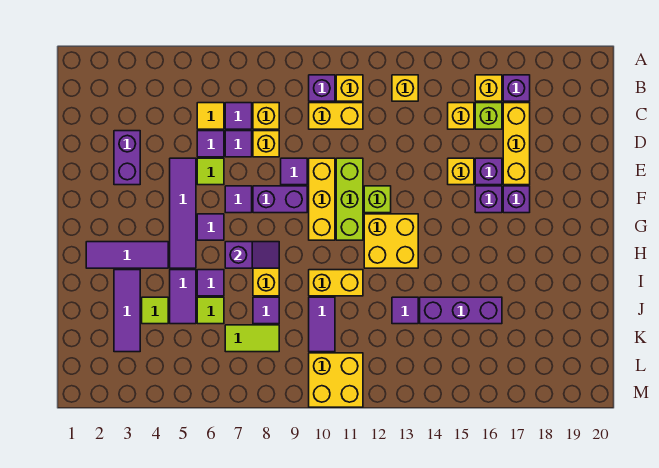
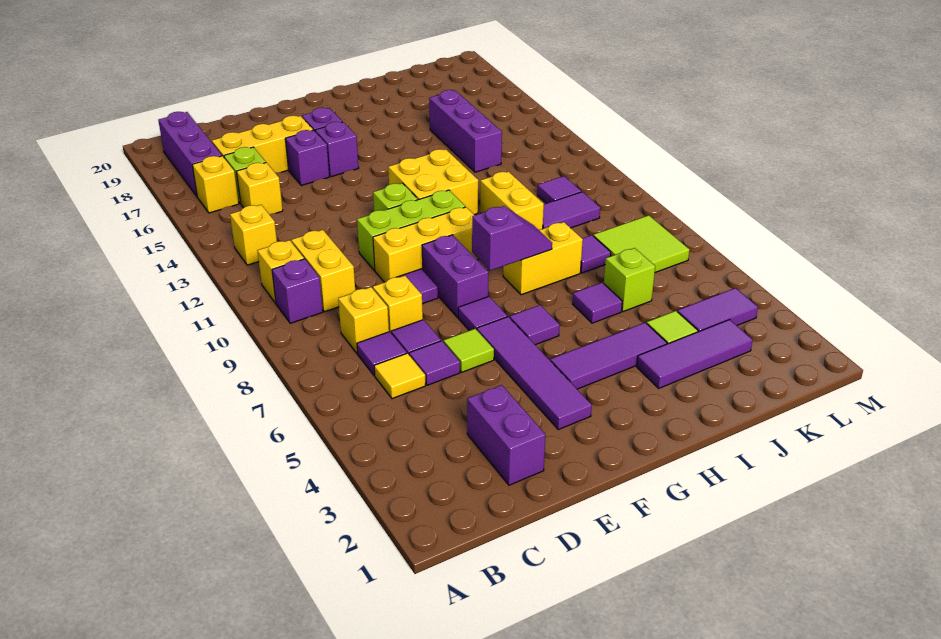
purple 1x1 brick [503,75,530,101] -> purple 1x3 brick [158,112,222,196]
purple 1x2 brick [114,131,140,185] -> purple 1x2 brick turned to [467,385,546,485]
purple 1x4 tile [170,158,196,268] -> purple 1x4 tile turned to [477,317,592,430]
yellow 1x1 brick [448,158,474,185] -> none
purple 1x3 tile [86,242,168,268] -> purple 1x3 tile turned to [550,323,667,389]
purple 1x2 slope [225,242,279,268] -> purple 1x2 slope turned to [472,206,552,271]
purple 1x2 tile [170,270,196,324] -> purple 1x2 tile moved to [677,288,758,332]
lime 1x1 tile [197,297,224,324] -> lime 1x1 brick [604,248,655,312]
purple 1x1 tile [392,297,418,324] -> purple 1x1 tile moved to [537,176,581,204]
lime 1x2 tile [225,325,279,352] -> lime 2x2 tile [593,215,689,272]
yellow 2x2 brick [309,353,363,407] -> none

